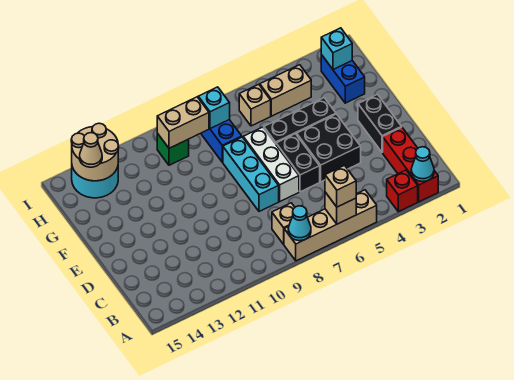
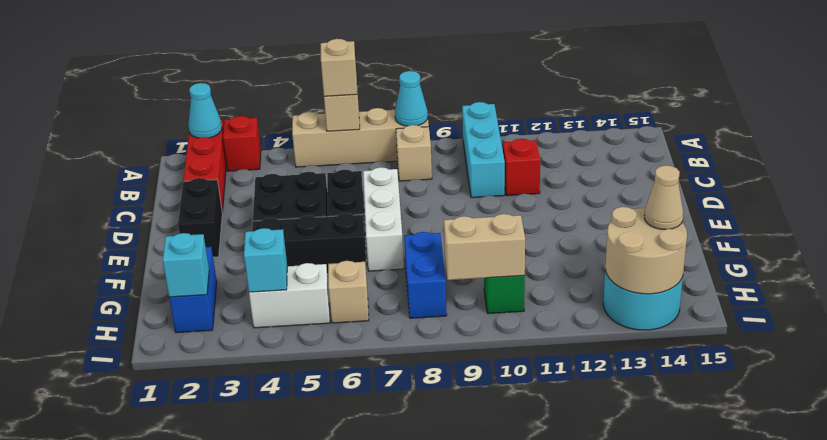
none -> red 1x1 brick [503,139,540,196]
cyan 1x3 brick [223,137,279,211] -> cyan 1x3 brick moved to [462,102,505,198]
tan 1x2 brick [260,65,311,116] -> white 1x2 brick [249,263,330,328]
cyan 1x1 brick [198,87,230,129] -> cyan 1x1 brick moved to [244,228,287,292]

